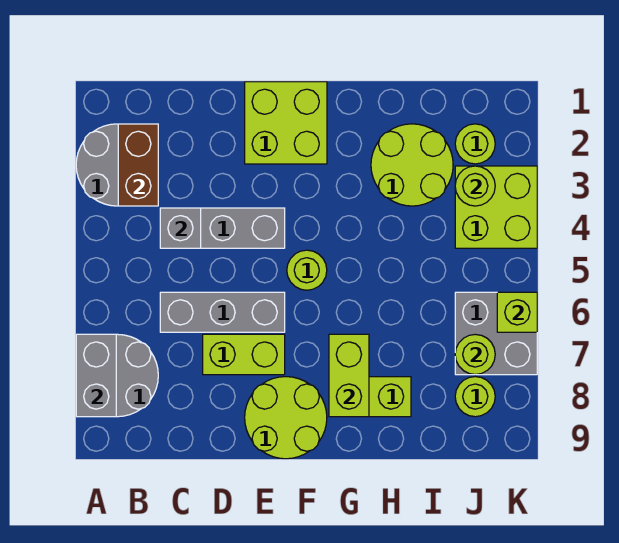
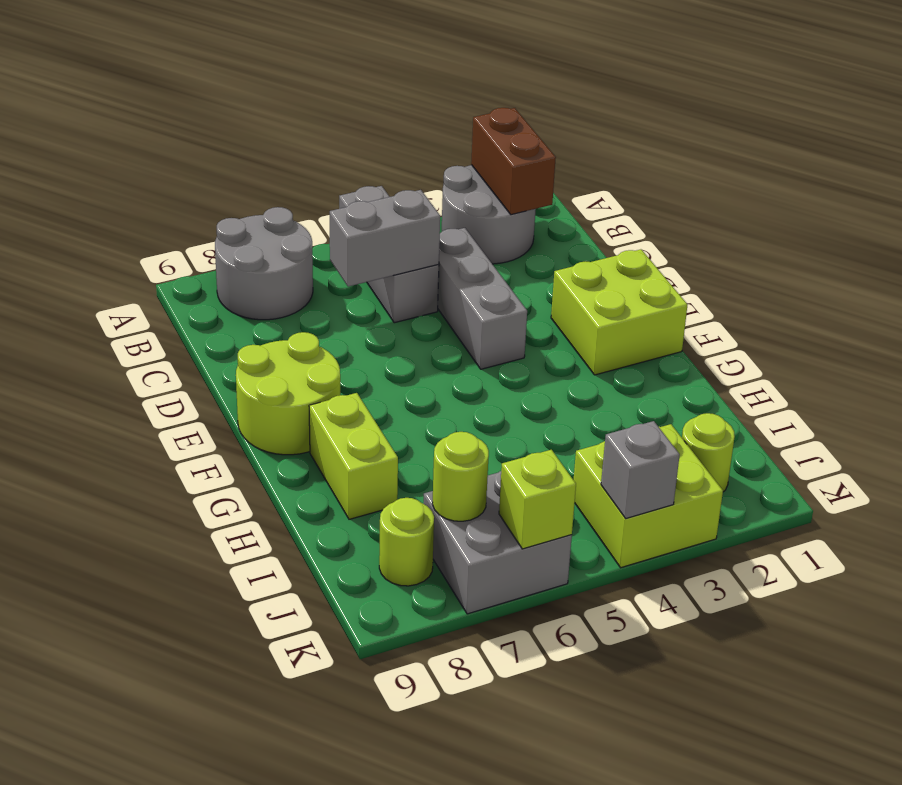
grey 1x2 brick [76,334,116,417] -> grey 1x2 brick moved to [330,190,440,287]
brown 1x2 brick [118,124,158,206] -> brown 1x2 brick turned to [471,108,556,215]
grey 1x1 brick [160,208,201,248] -> grey 1x1 brick moved to [601,421,680,519]
grey 1x3 brick [160,292,285,332] -> grey 1x3 brick moved to [339,186,439,323]
lime 1x2 brick [203,334,285,375] -> none
lime 1x1 round brick [287,250,327,290] -> none
lime 1x2 brick [329,334,369,417] -> none
lime 2x2 round brick [371,124,453,206] -> none
lime 1x1 round brick [455,166,495,206] -> none

